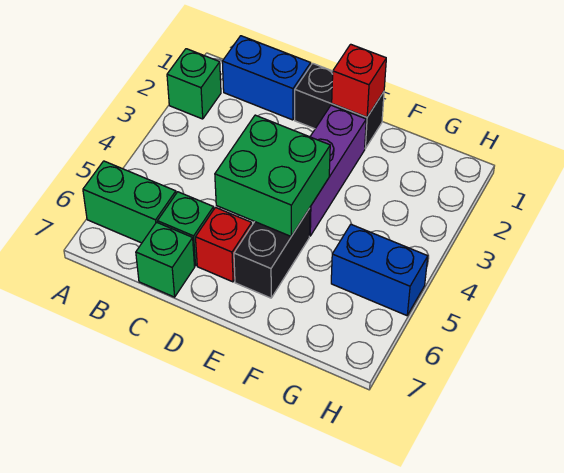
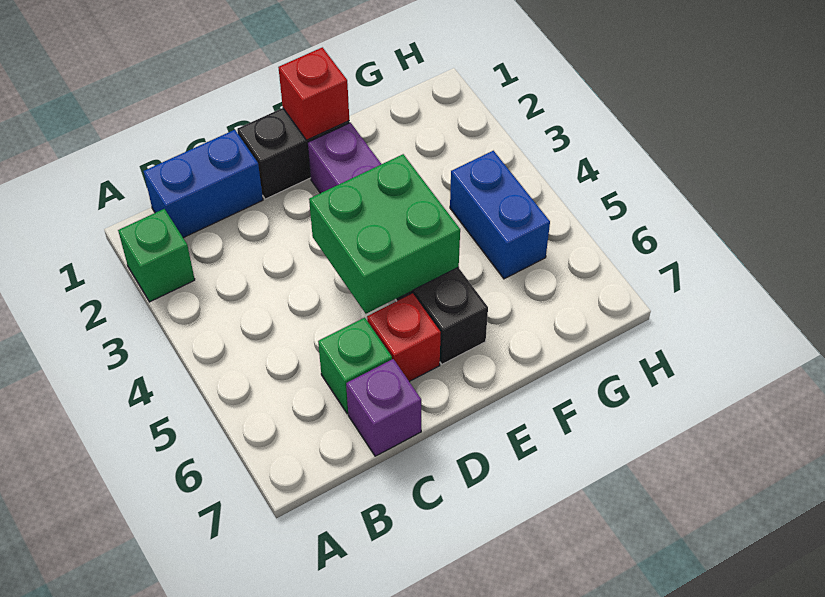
green 1x2 brick [83,161,176,243] -> none
green 1x1 brick [136,222,195,297] -> purple 1x1 brick [346,359,421,456]
blue 1x2 brick [331,224,428,316] -> blue 1x2 brick turned to [450,151,550,279]

